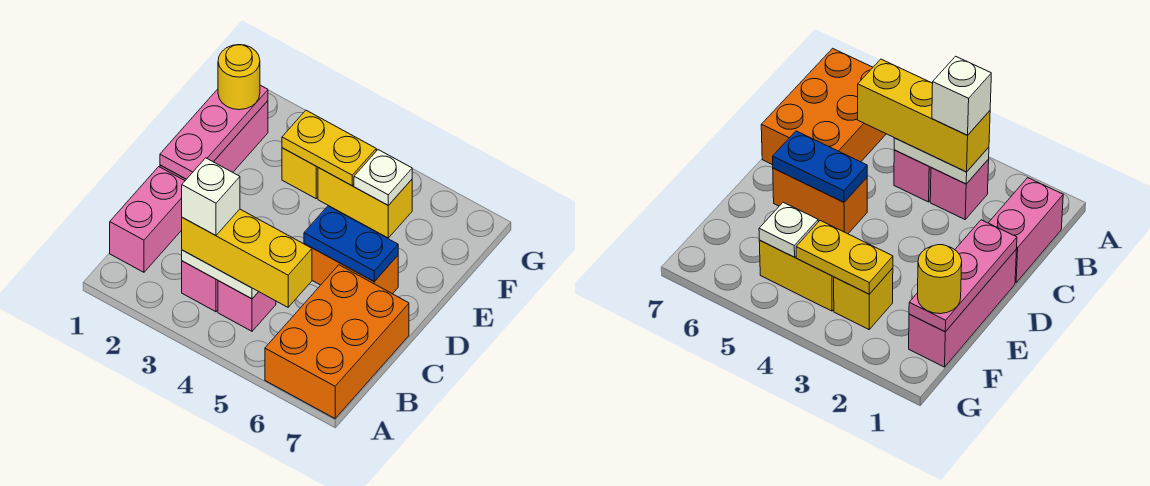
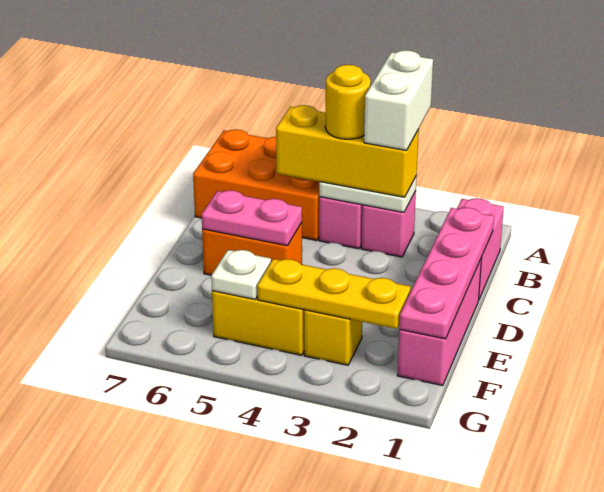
orange 2x3 brick [265,265,409,418] -> orange 2x3 brick turned to [193,129,319,240]
white 1x1 brick [182,158,240,236] -> white 1x2 brick [364,50,433,151]
pink 1x3 plate [160,85,268,179] -> pink 1x4 plate [399,208,494,339]
blue 1x2 plate [304,206,398,281] -> pink 1x2 plate [201,190,302,246]
yellow 1x1 round brick [218,45,260,110] -> yellow 1x1 round brick moved to [325,65,371,139]
yellow 1x2 plate [282,110,376,186] -> yellow 1x3 plate [257,259,411,329]

